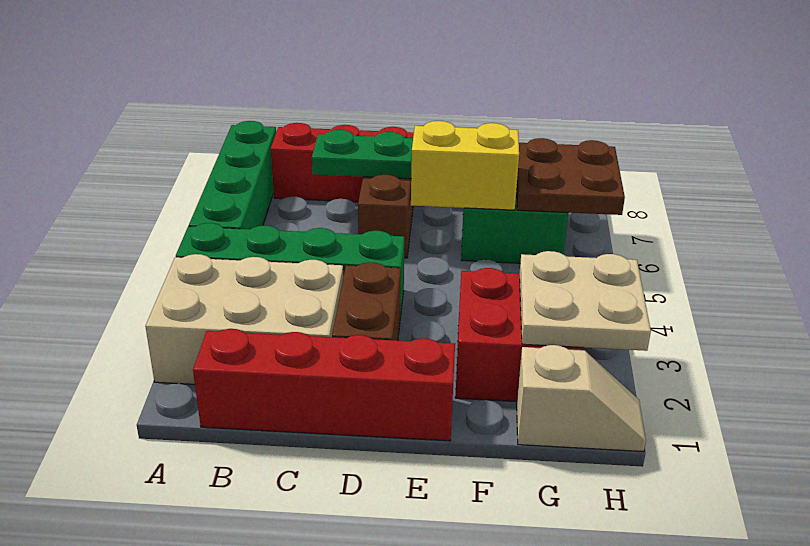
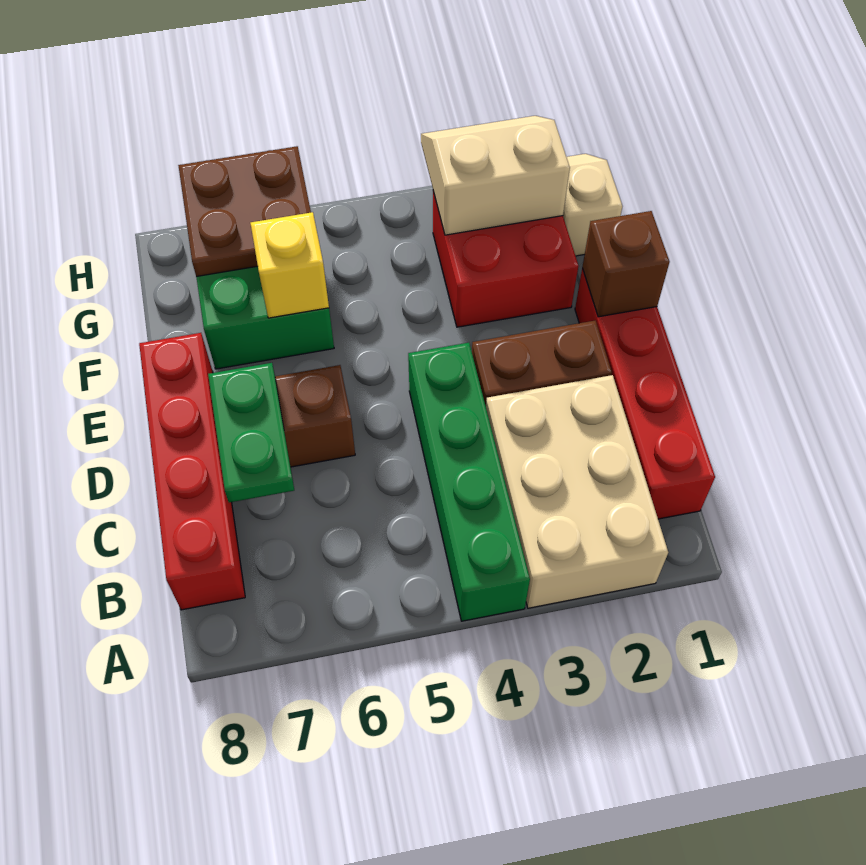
green 1x4 brick [189,121,276,229] -> none
none -> brown 1x1 brick [582,211,669,317]
yellow 1x2 brick [411,121,519,210] -> yellow 1x1 brick [250,212,329,318]
tan 2x2 plate [519,251,651,351] -> tan 2x2 slope [421,116,570,235]

